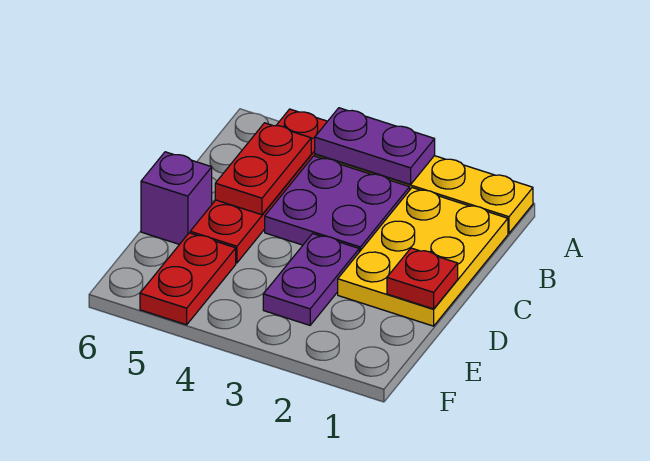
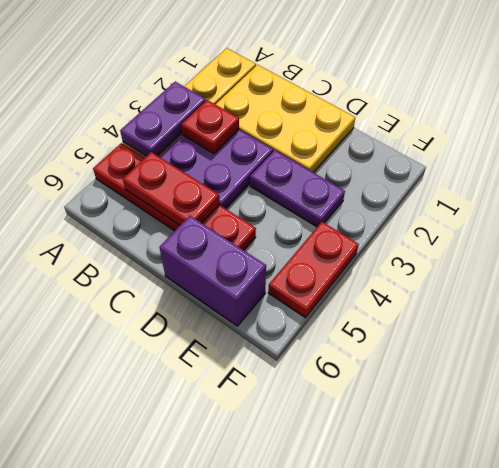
red 1x1 plate [387,248,458,309] -> red 1x1 plate moved to [181,100,239,154]
purple 1x1 brick [141,152,212,244] -> purple 1x2 brick [159,216,266,326]
red 1x2 plate [140,233,236,325] -> red 1x2 plate turned to [268,222,359,318]

